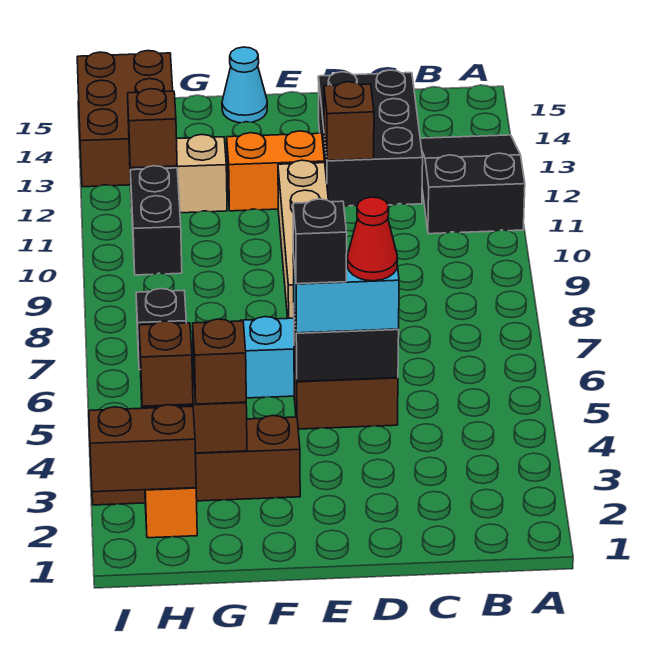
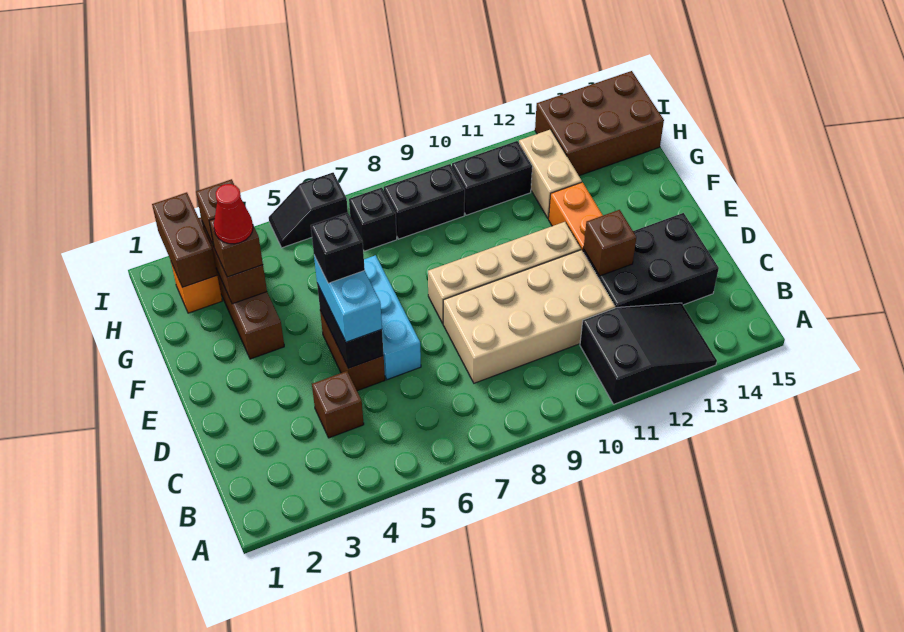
none -> tan 2x4 brick [443,250,615,383]
red 1x1 cone [347,197,397,281] -> red 1x1 cone moved to [214,184,253,244]
cyan 1x1 cone [222,47,267,123] -> none
none -> black 1x2 brick [384,164,465,239]
brown 1x1 brick [128,89,177,168] -> brown 1x1 brick moved to [312,371,364,438]
none -> black 1x2 slope [269,173,348,248]

